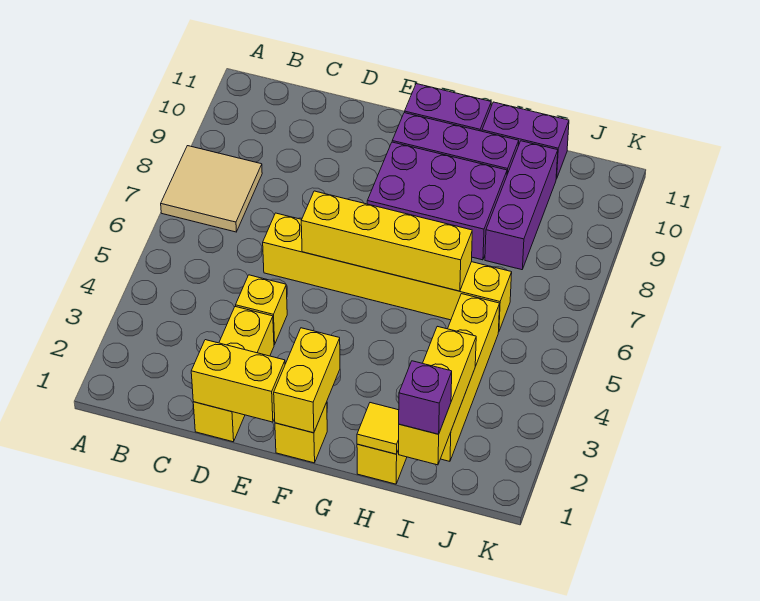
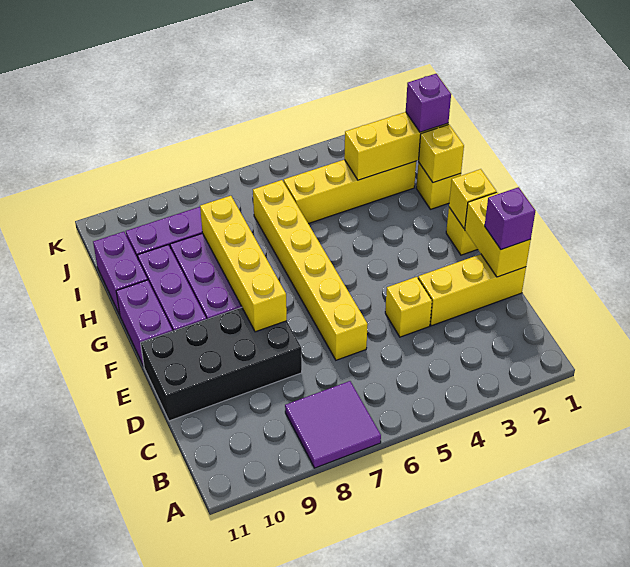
tan 2x2 tile [161,146,262,232] -> purple 2x2 tile [285,381,381,468]
none -> purple 1x1 brick [485,187,535,250]
none -> black 2x4 brick [141,308,302,421]
yellow 1x4 brick [301,191,472,291] -> yellow 1x4 brick moved to [200,196,287,332]
yellow 1x2 brick [274,328,340,433] -> yellow 1x1 brick [449,169,497,229]
yellow 1x1 tile [357,403,399,454] -> yellow 1x1 brick [418,124,464,183]

